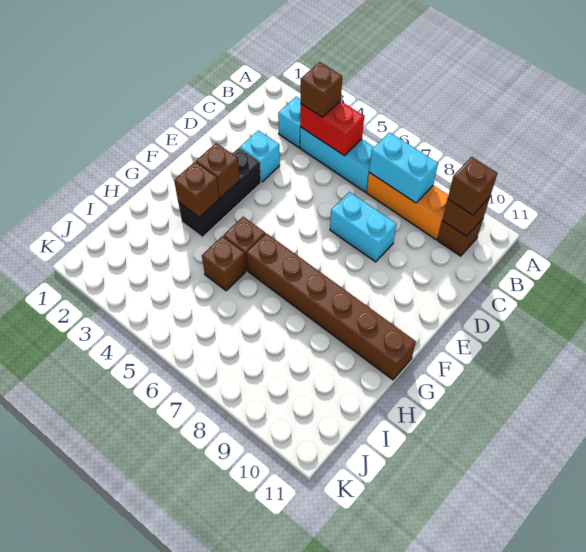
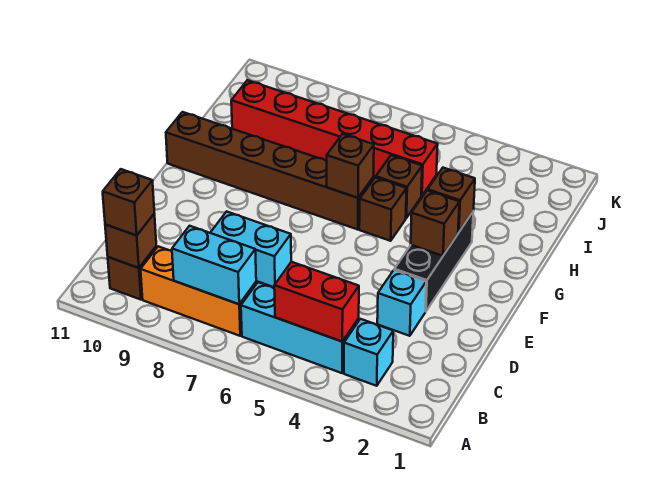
brown 1x1 brick [301,62,342,117] -> brown 1x1 brick moved to [327,134,374,198]
none -> red 1x6 brick [231,80,438,196]

